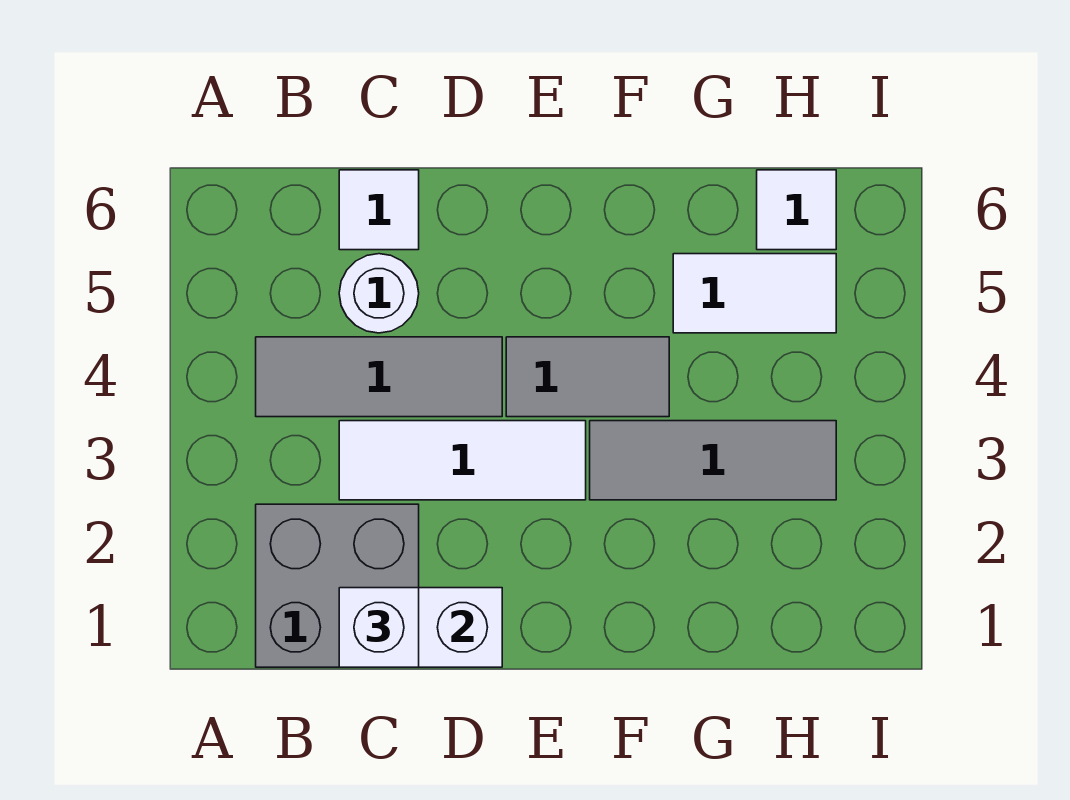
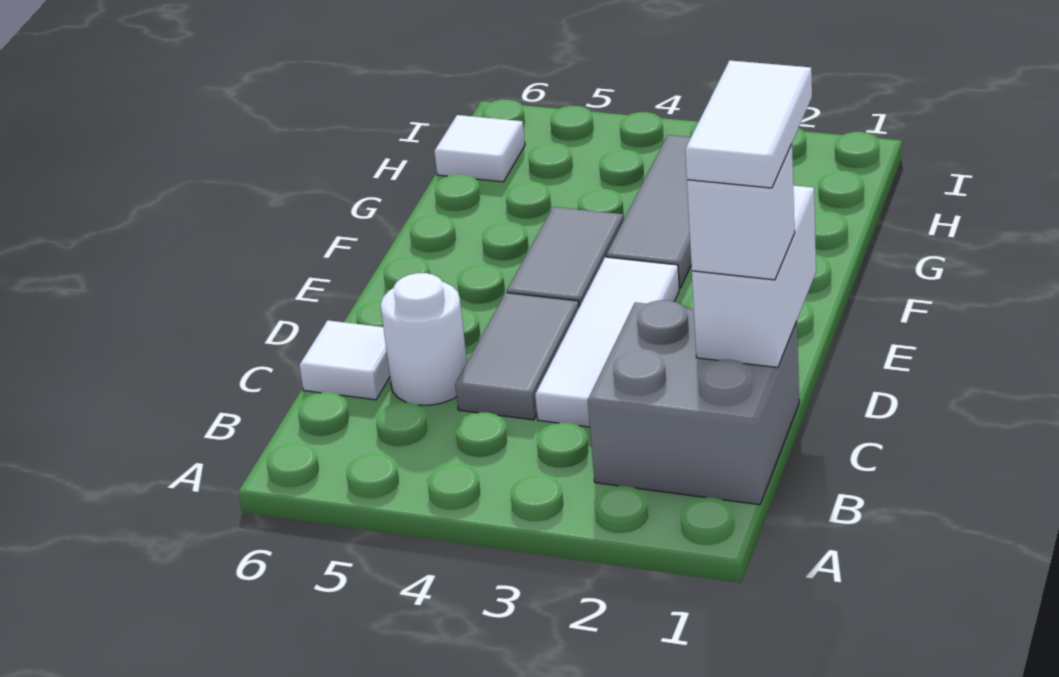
grey 1x3 tile [256,337,502,417] -> grey 1x2 tile [455,293,579,420]
white 1x2 tile [673,254,836,333] -> white 1x2 tile moved to [685,60,812,188]

